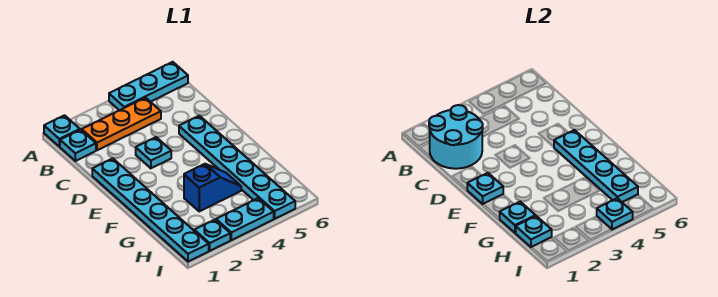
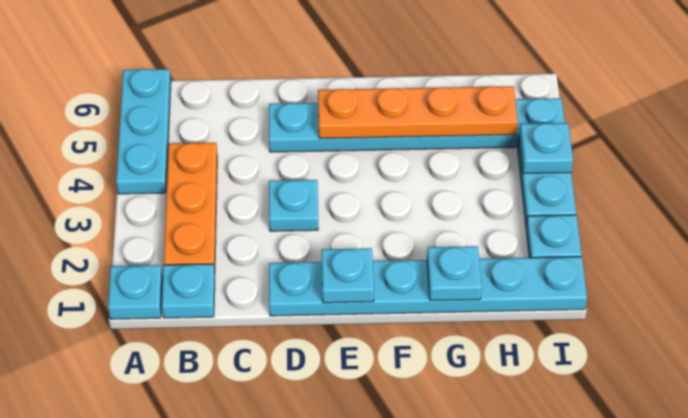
cyan 2x2 round brick [429,105,483,169] -> none
cyan 1x4 plate [554,130,638,202] -> orange 1x4 plate [318,86,518,138]
blue 1x2 slope [184,164,241,211] -> none
cyan 1x1 plate [516,216,552,247] -> none

